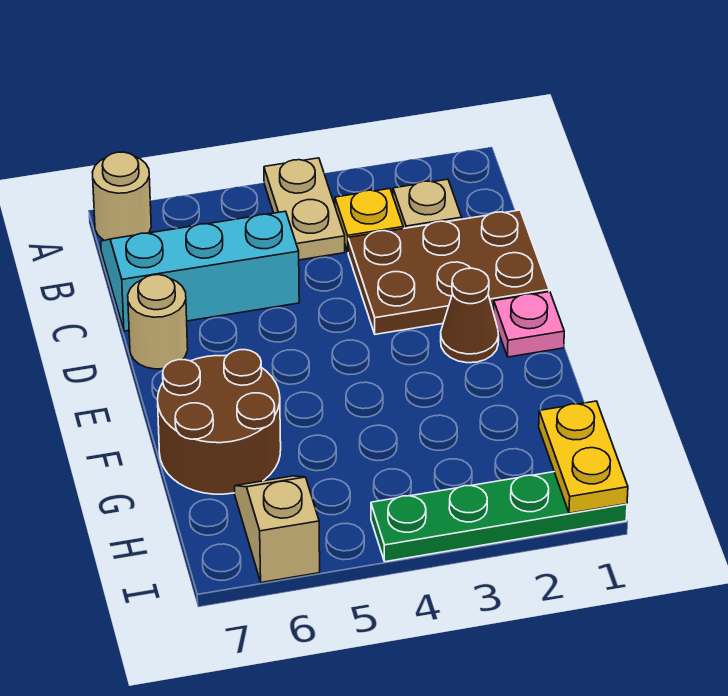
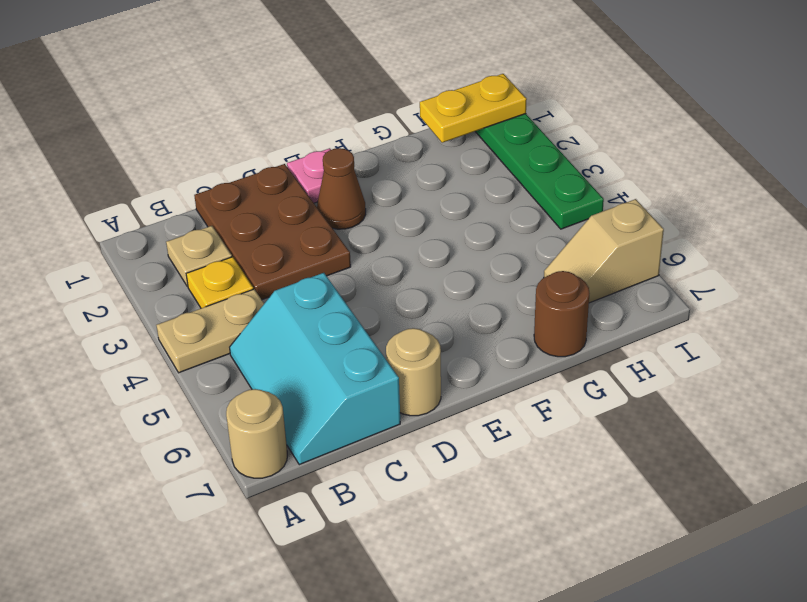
brown 2x2 round brick [158,350,281,494] -> brown 1x1 round brick [534,271,590,357]

